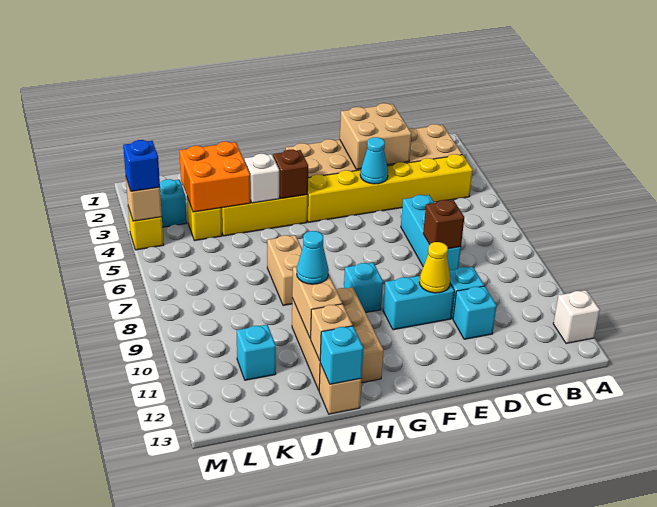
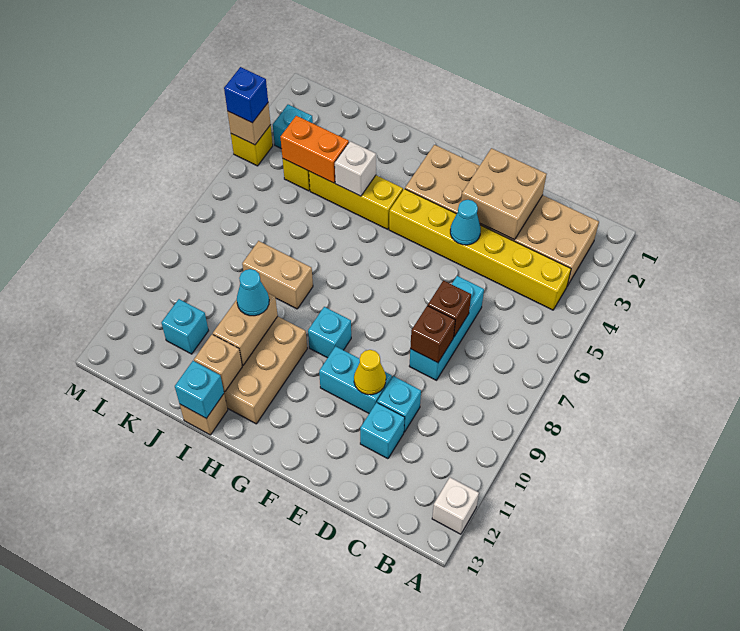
brown 1x1 brick [273,150,308,199] -> brown 1x1 brick moved to [428,281,471,337]
tan 1x2 brick [267,235,302,306] -> tan 1x2 brick turned to [242,241,313,309]
orange 2x2 brick [180,142,250,212] -> orange 1x2 brick [281,116,349,183]

